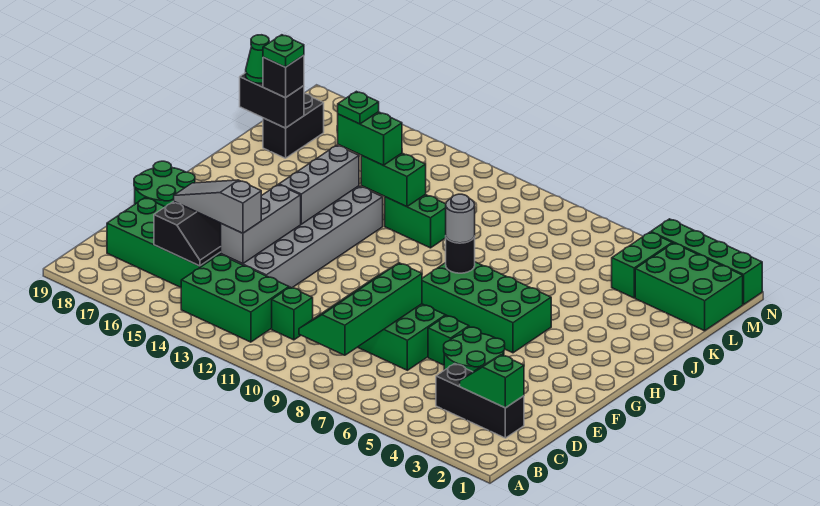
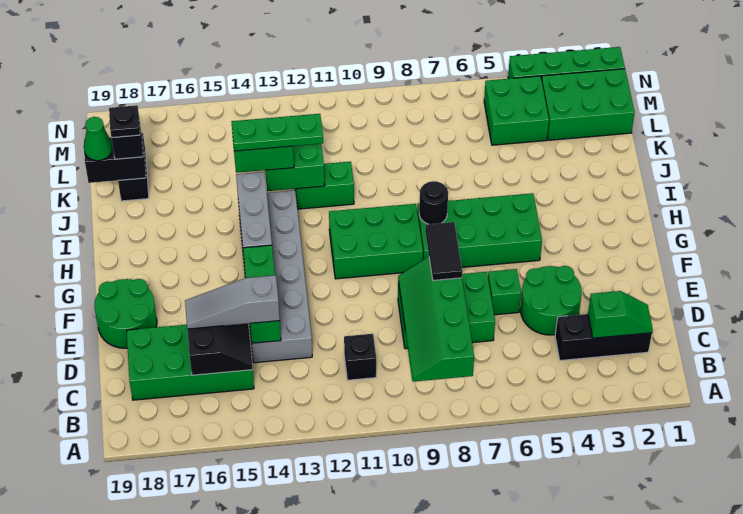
green 2x3 brick [181,254,289,342] -> green 2x3 brick moved to [329,204,423,279]
green 1x2 slope [460,355,524,408] -> green 1x2 slope turned to [588,291,653,338]
green 1x1 brick [272,287,313,340] -> black 1x1 brick [344,334,376,380]
grey 1x3 brick [221,185,301,264] -> green 1x3 brick [243,245,281,343]
none -> black 1x2 tile [425,222,462,280]
grey 1x1 round brick [446,194,475,243] -> none
green 1x1 plate [338,91,379,124] -> green 1x3 plate [231,114,323,151]
green 1x1 plate [263,35,304,67] -> black 1x1 plate [109,105,140,138]
green 1x2 brick [612,232,672,298] -> green 2x2 brick [484,76,549,145]

